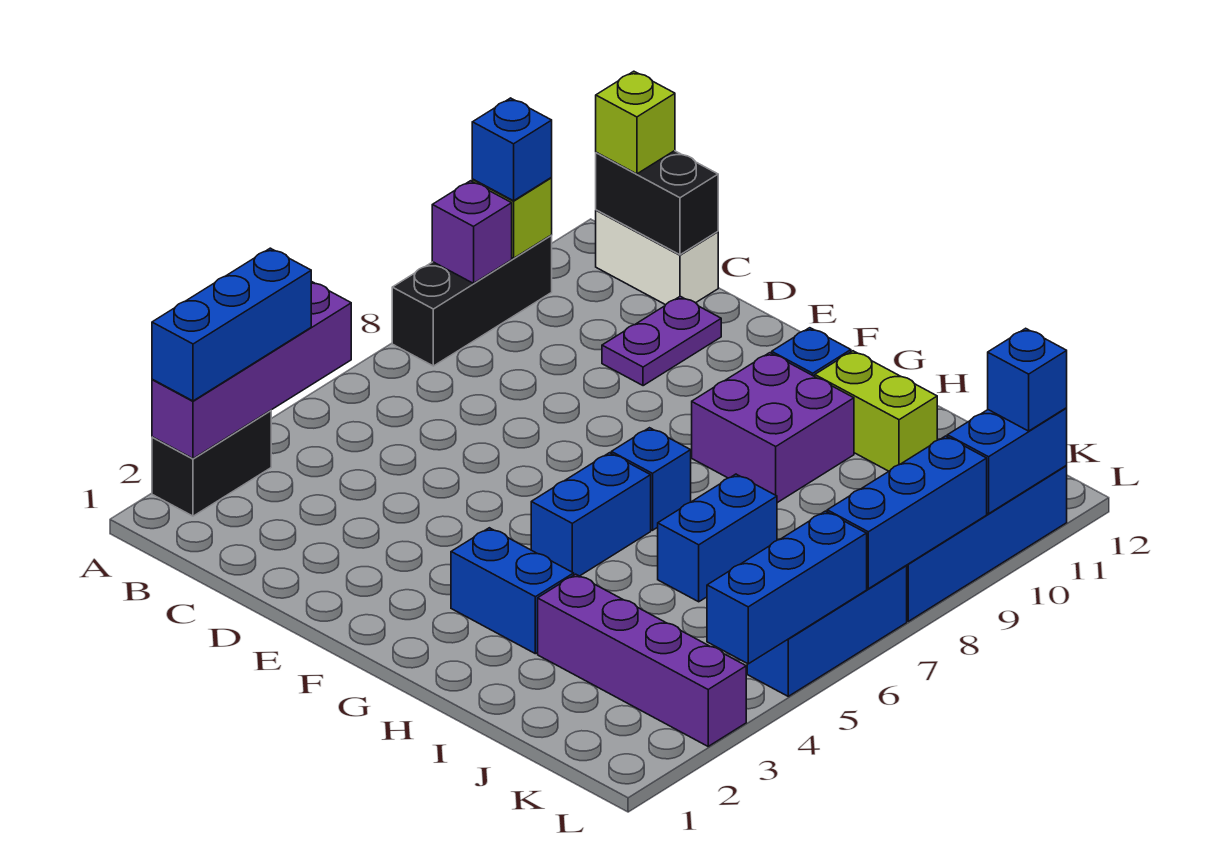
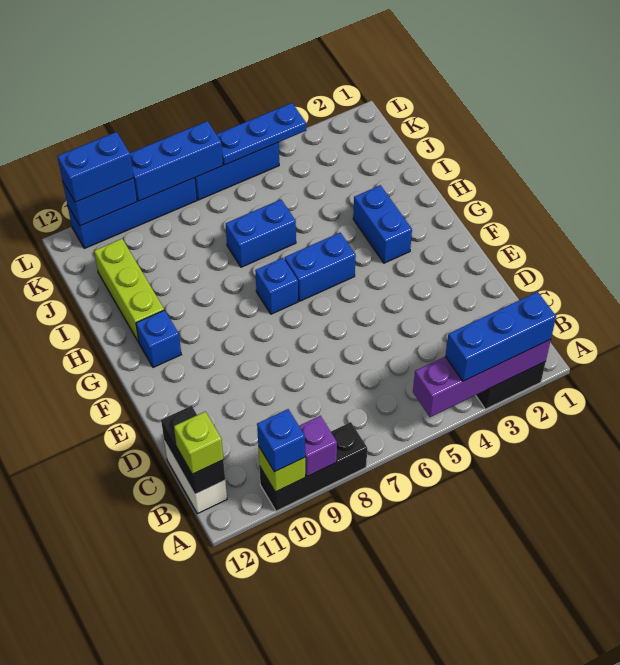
purple 1x2 plate [602,296,721,386] -> none
purple 2x2 brick [692,353,854,503] -> none
lime 1x2 brick [815,351,937,471] -> lime 1x3 brick [94,239,164,342]
purple 1x4 brick [538,574,746,746] -> none
blue 1x3 brick [707,511,867,664] -> blue 1x3 plate [216,103,306,165]
blue 1x1 brick [988,328,1067,431] -> blue 1x2 brick [57,132,134,202]

